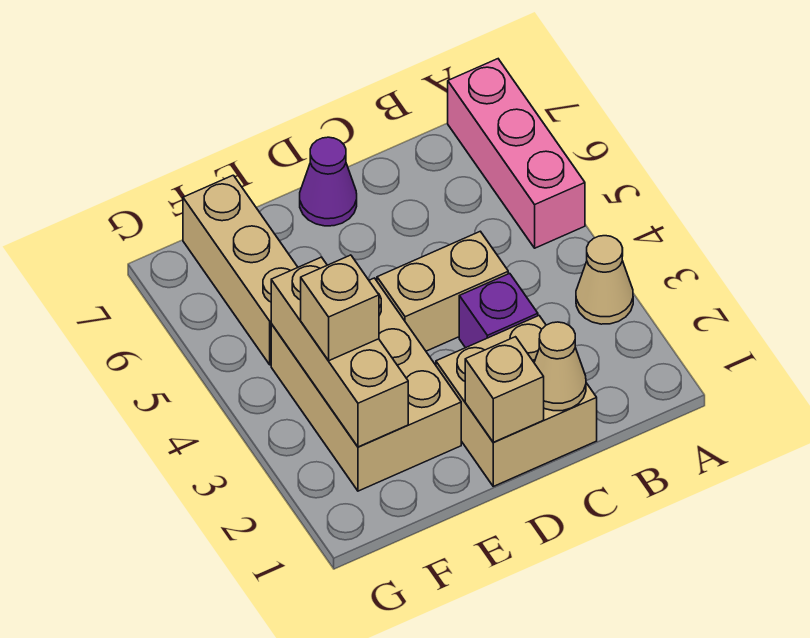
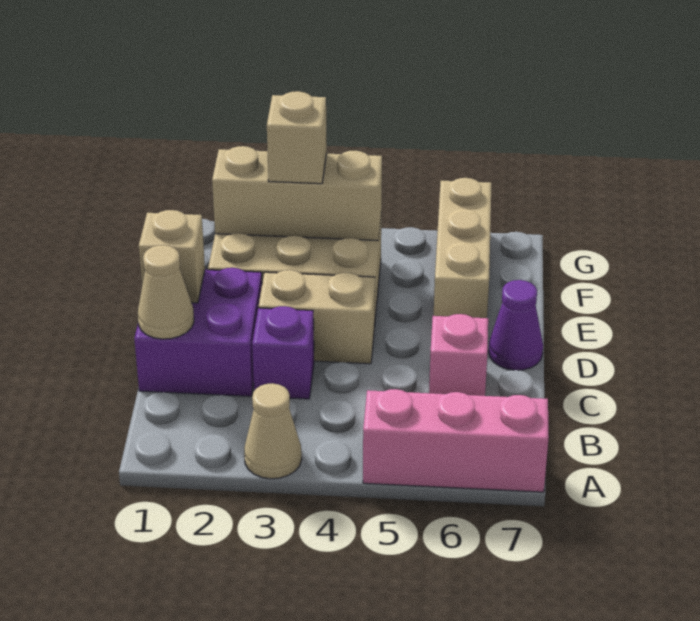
tan 2x2 brick [436,316,597,486] -> purple 2x2 brick [134,268,262,396]
tan 1x2 brick [377,231,508,351] -> tan 1x2 brick turned to [259,270,375,364]
none -> pink 1x1 brick [429,314,488,396]
tan 1x3 brick [183,175,298,365] -> tan 1x3 brick turned to [434,178,491,318]

